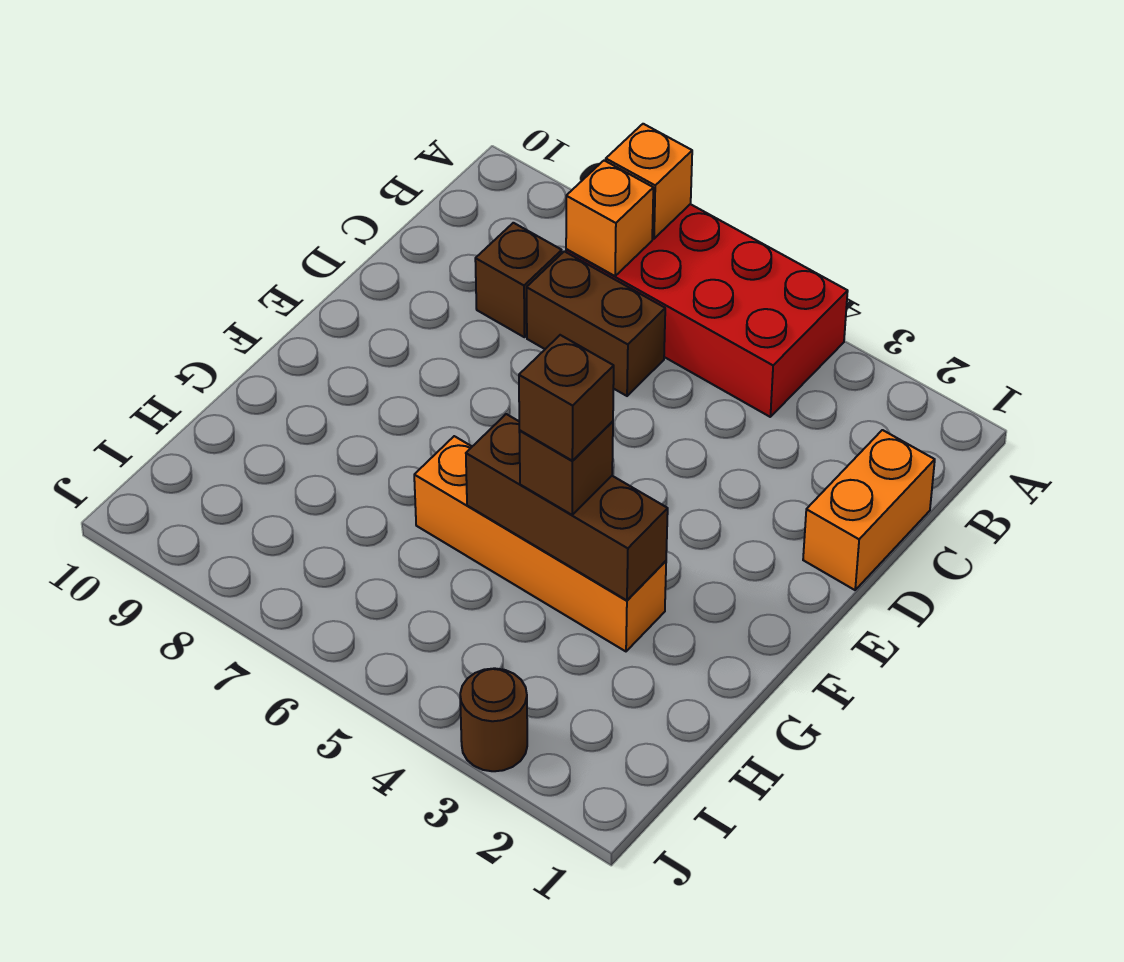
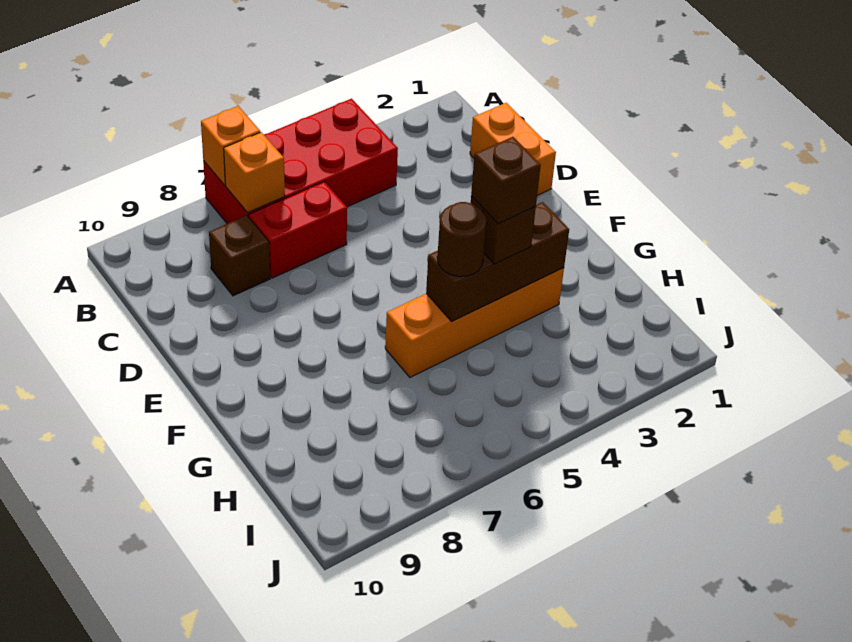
brown 1x2 brick [527,251,665,396] -> red 1x2 brick [249,182,347,278]
brown 1x1 round brick [460,668,527,771] -> brown 1x1 round brick moved to [437,202,487,277]

